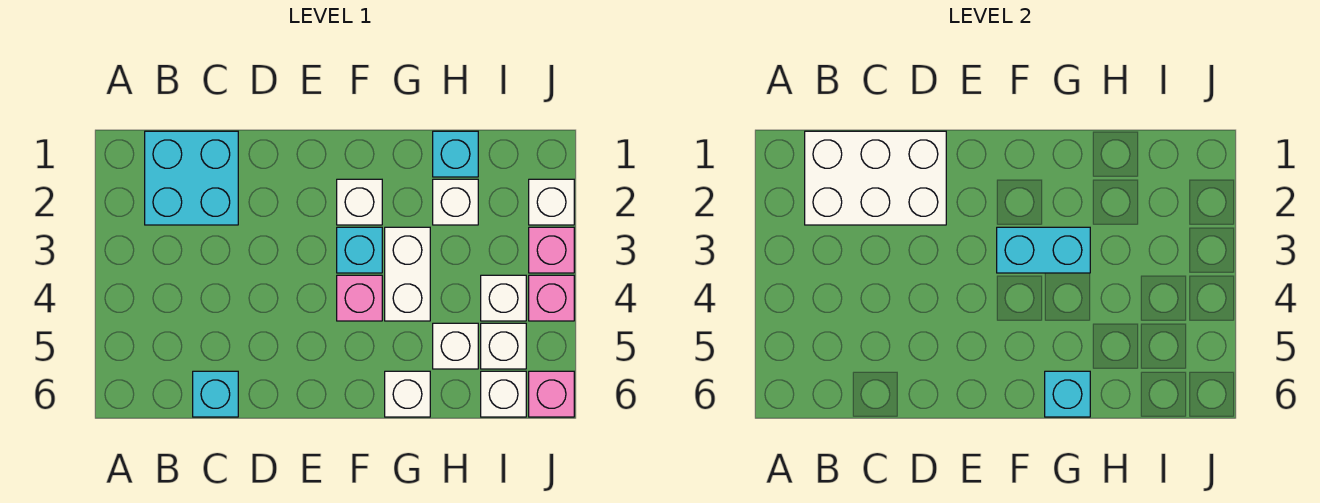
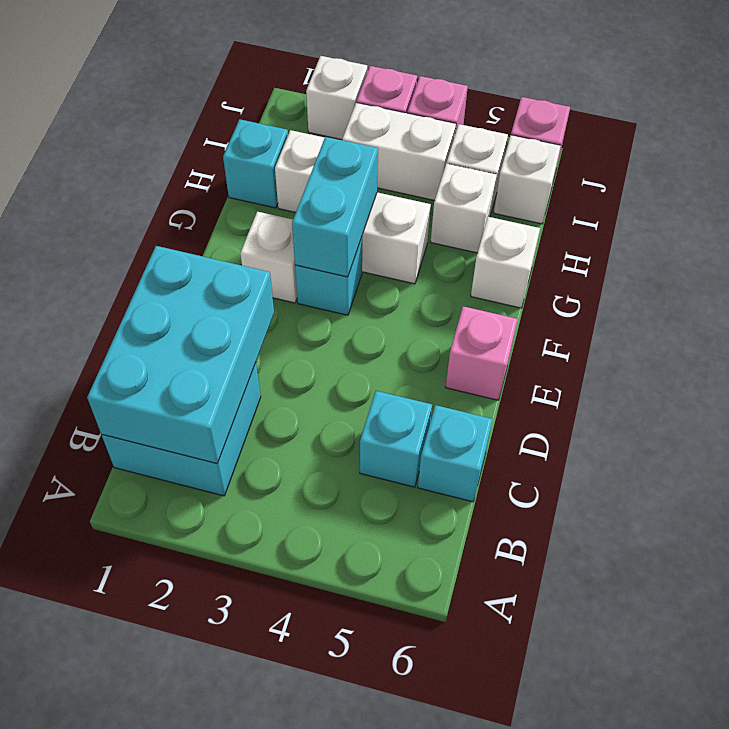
white 2x3 brick [805,131,946,225] -> cyan 2x3 brick [87,246,274,464]
pink 1x1 brick [337,275,382,321] -> pink 1x1 brick moved to [445,306,517,400]
cyan 1x1 brick [1045,371,1090,417] -> cyan 1x1 brick moved to [360,391,432,487]
white 1x1 brick [481,275,526,321] -> white 1x2 brick [342,103,456,201]

